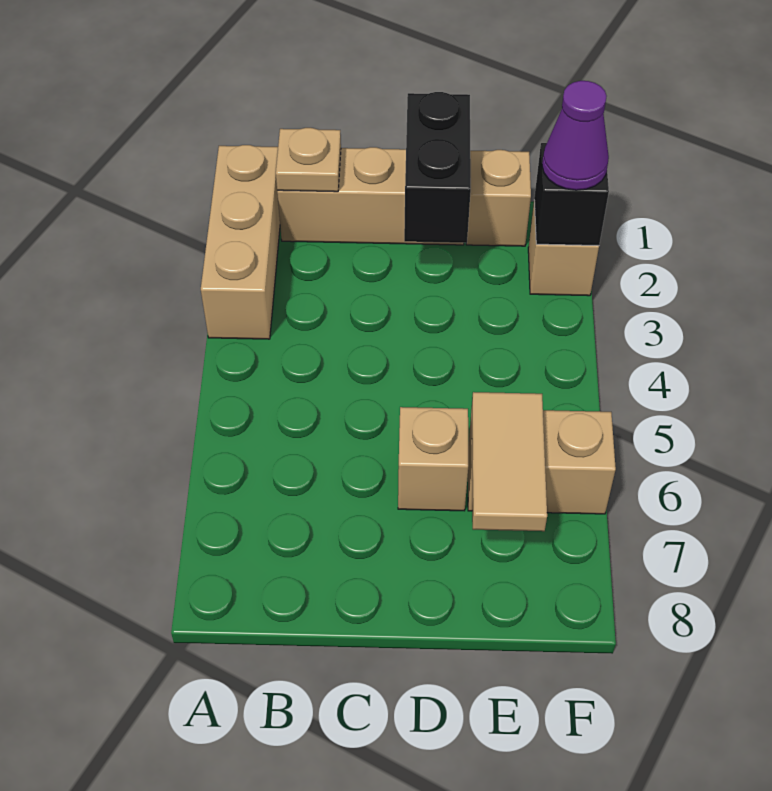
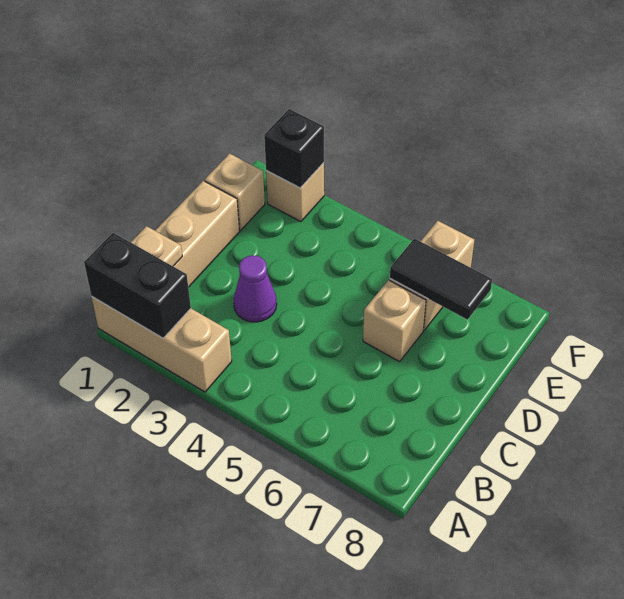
black 1x2 brick [404,92,471,243] -> black 1x2 brick moved to [84,233,191,338]
tan 1x2 tile [472,392,547,531] -> black 1x2 tile [390,238,492,320]
purple 1x1 cone [542,81,609,190] -> purple 1x1 cone moved to [234,255,277,322]

